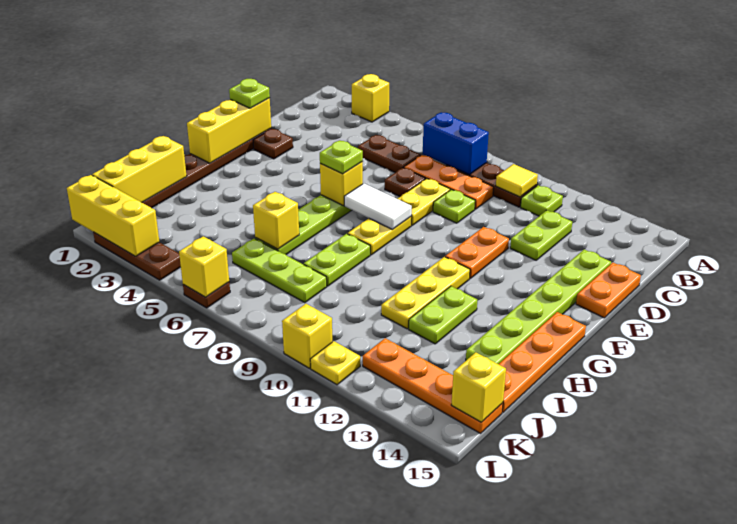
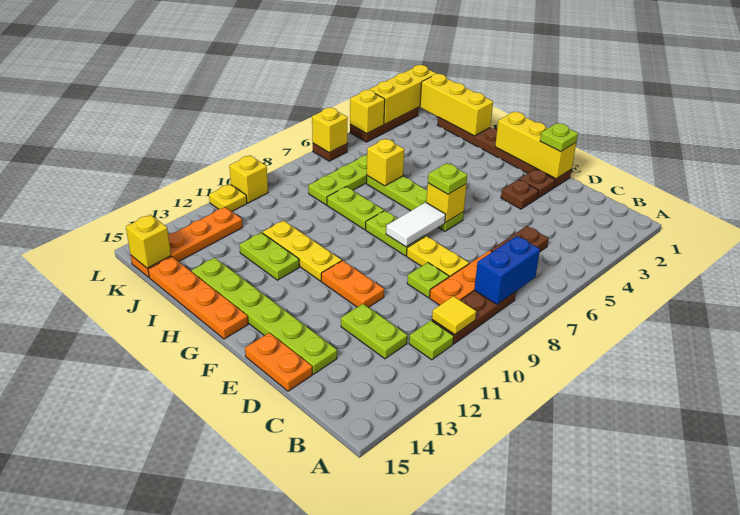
yellow 1x1 brick [352,74,389,122] -> yellow 1x1 brick moved to [350,90,385,133]
brown 1x1 plate [385,168,426,197] -> brown 1x1 plate moved to [501,179,538,209]
yellow 1x2 plate [348,217,412,255] -> lime 1x2 plate [366,211,425,256]

